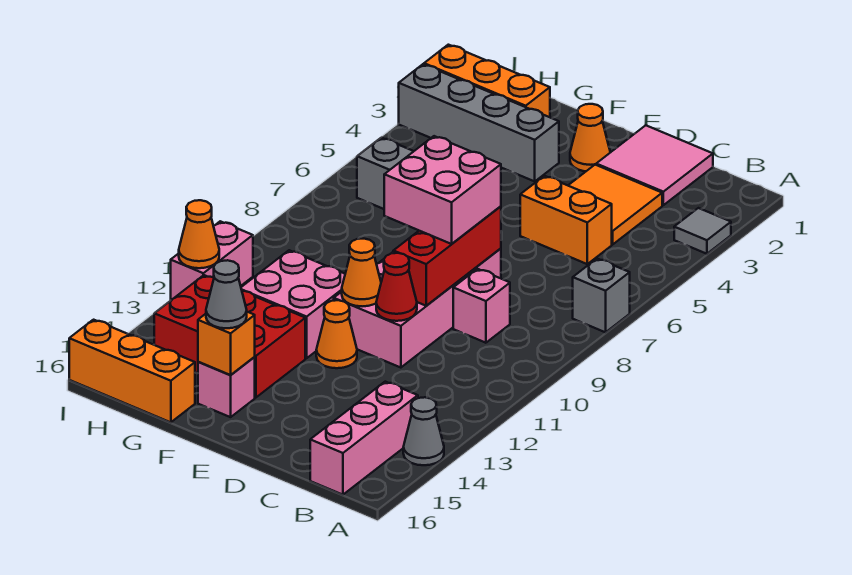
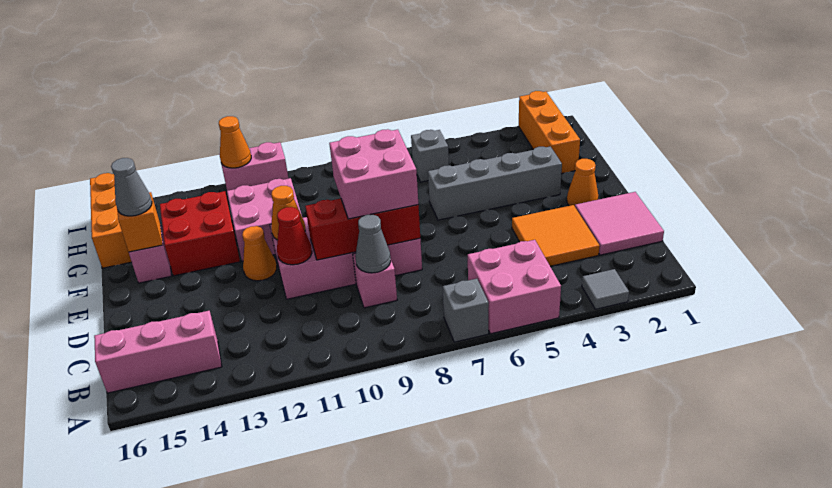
none -> pink 2x2 brick [468,240,561,334]
grey 1x1 cone [403,397,444,465] -> grey 1x1 cone moved to [355,214,391,273]
orange 1x2 brick [520,176,612,264] -> none
grey 1x4 brick [399,64,559,181] -> grey 1x4 brick turned to [428,146,562,220]
red 2x3 brick [154,275,305,398] -> red 2x2 brick [160,191,240,276]

